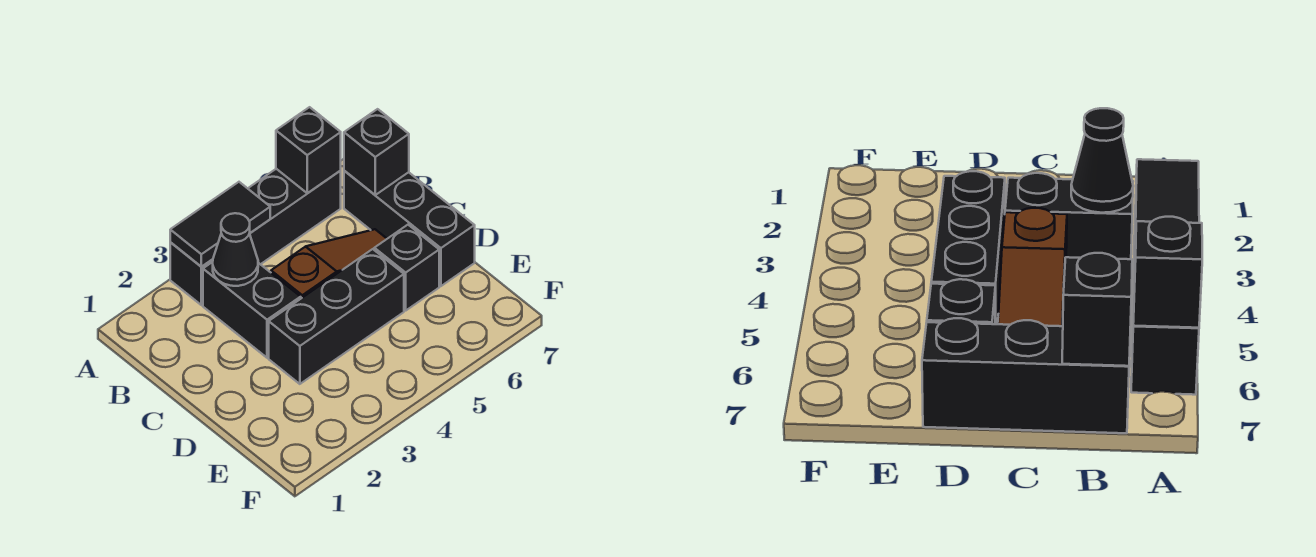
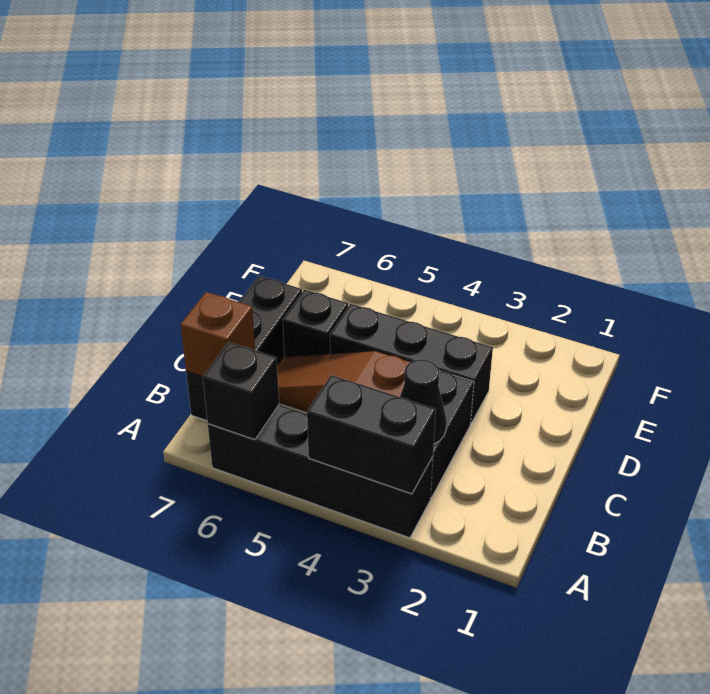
black 1x2 tile [170,182,270,267] -> black 1x2 brick [307,375,436,494]
black 1x1 brick [344,109,409,195] -> brown 1x1 brick [181,292,255,376]

